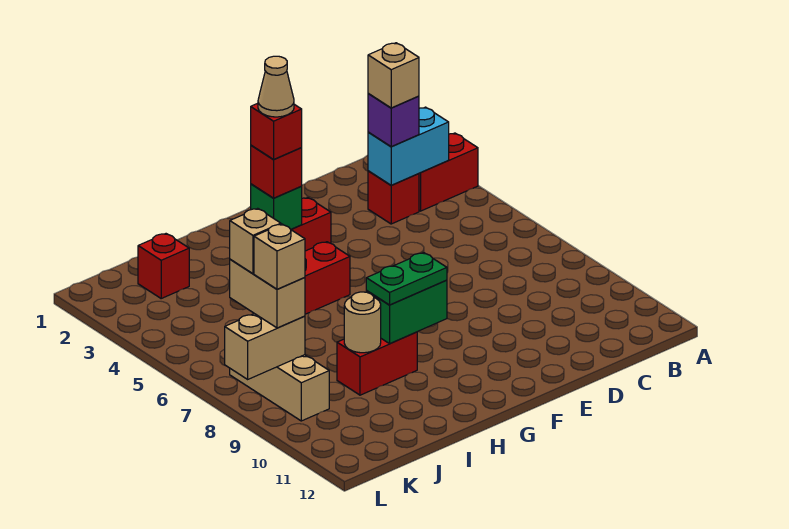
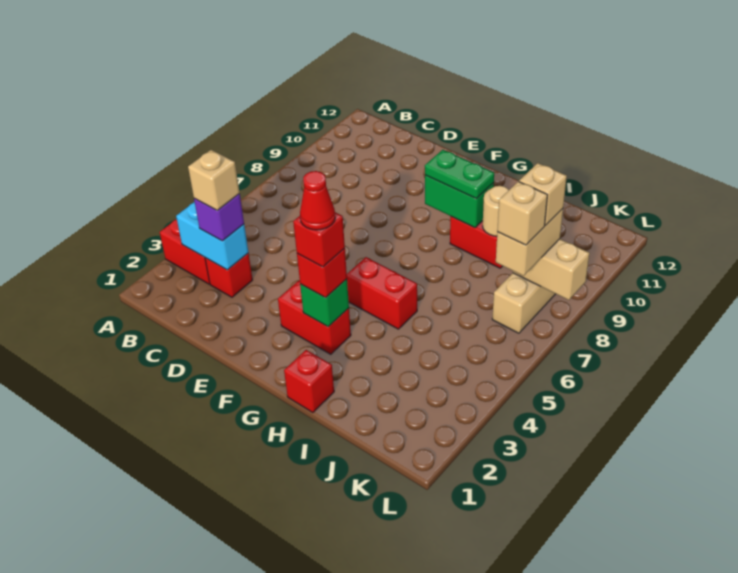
tan 1x1 cone [258,56,294,117] -> red 1x1 cone [300,171,335,230]
red 1x1 brick [138,234,189,298] -> red 1x1 brick moved to [284,350,334,413]

